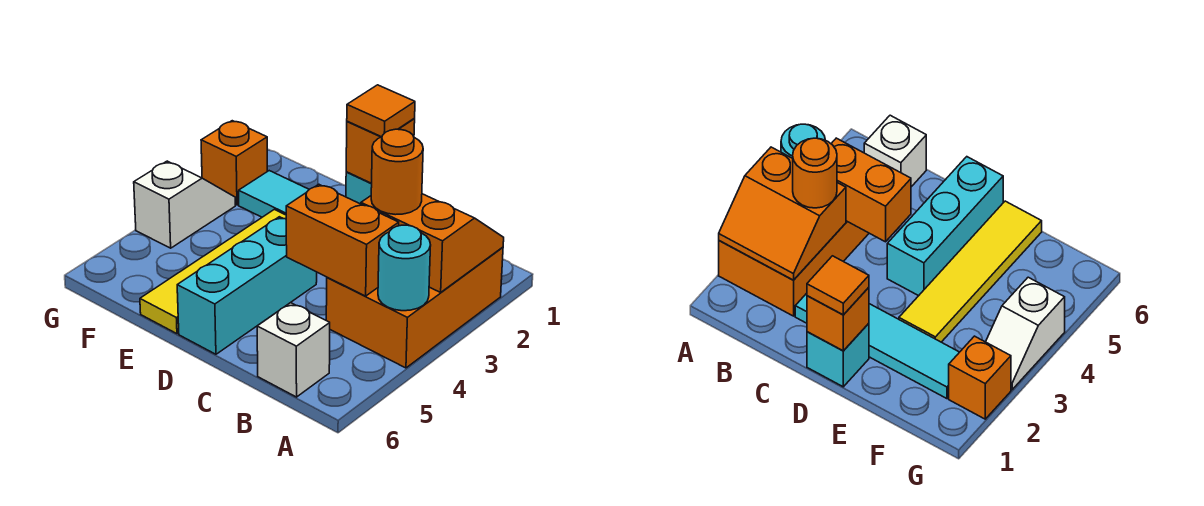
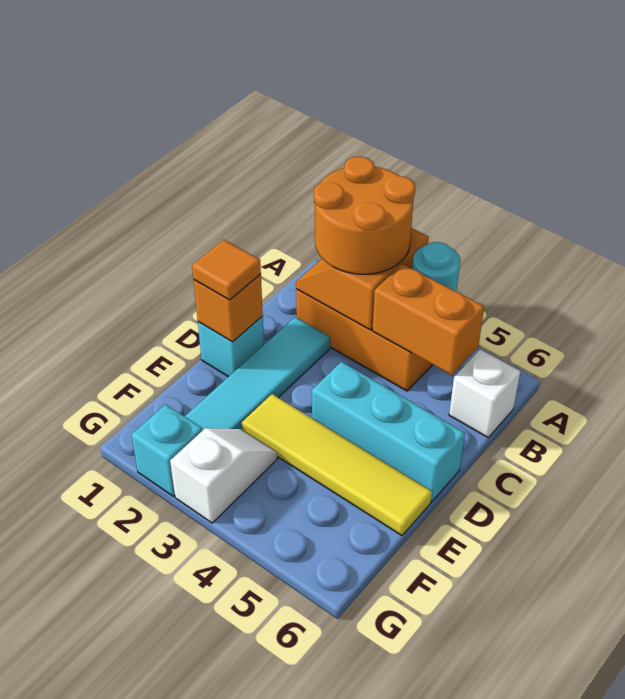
orange 1x1 round brick [371,129,423,215] -> orange 2x2 round brick [314,157,415,274]
orange 1x2 brick [286,184,399,296] -> orange 1x2 brick turned to [372,264,484,375]
orange 1x1 brick [201,121,267,205] -> cyan 1x1 brick [131,404,202,496]
white 1x2 slope [134,161,235,248] -> white 1x2 slope turned to [170,428,277,523]

